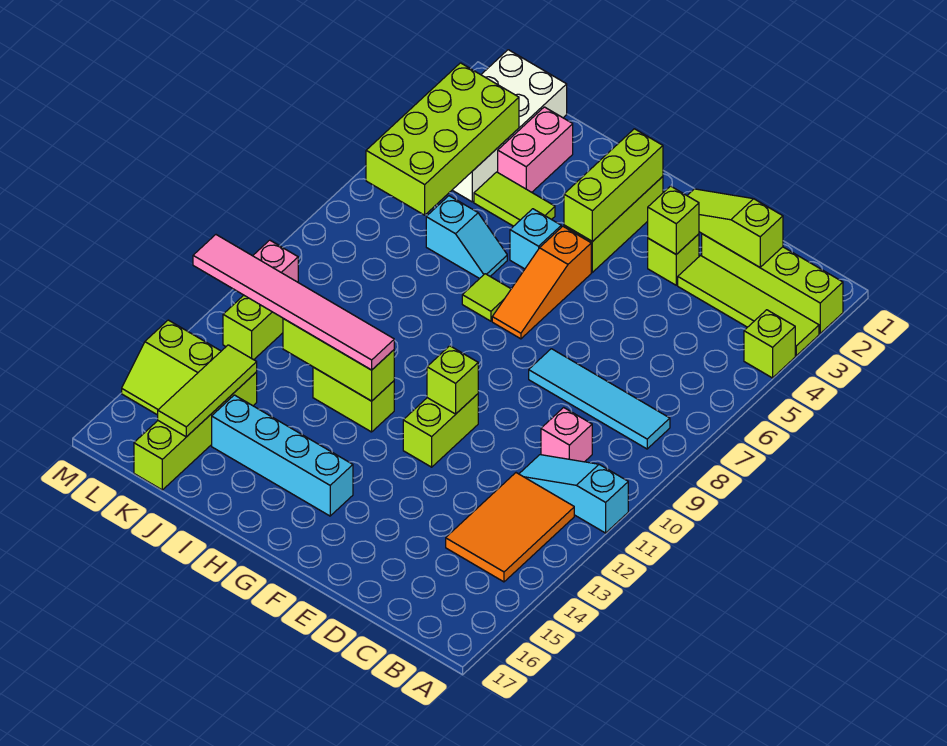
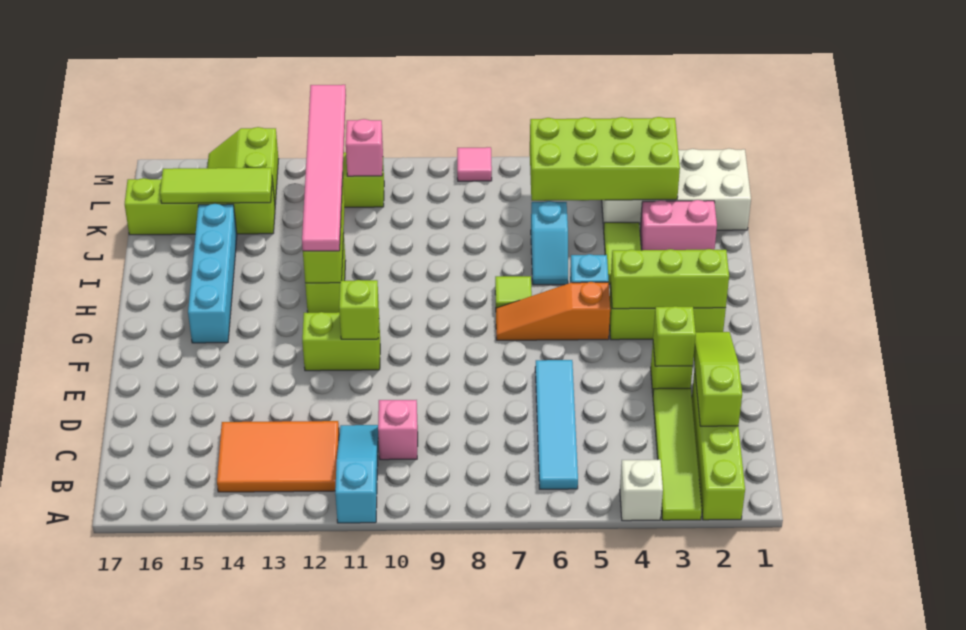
lime 1x1 brick [744,310,795,378] -> white 1x1 brick [620,460,663,521]
cyan 1x4 tile [529,349,670,449] -> cyan 1x4 tile moved to [535,360,578,489]
none -> pink 1x1 tile [457,147,492,181]

